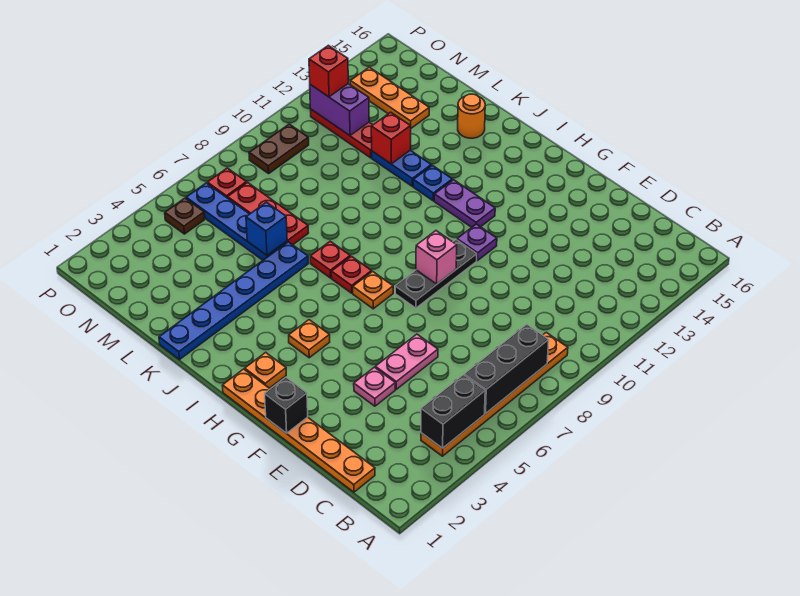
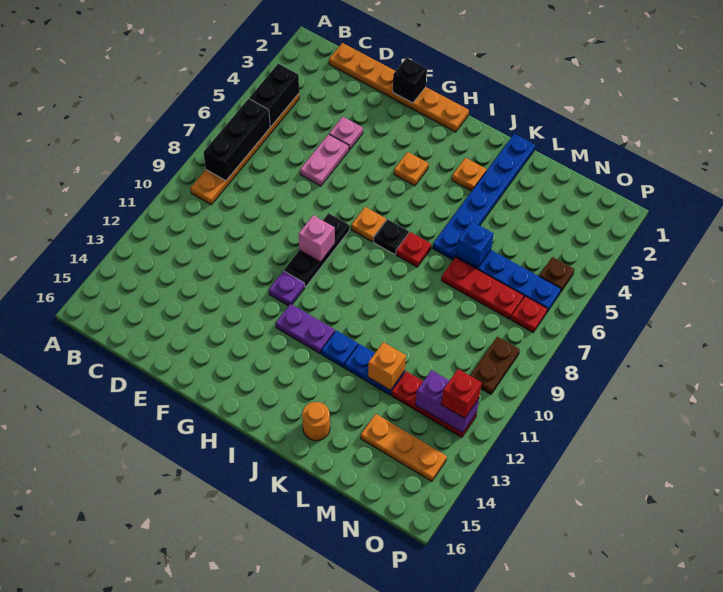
orange 1x1 plate [245,352,286,388] -> orange 1x1 plate moved to [452,158,487,191]
red 1x1 plate [331,256,372,293] -> black 1x1 plate [374,219,409,254]
red 1x1 brick [371,112,411,164] -> orange 1x1 brick [368,342,406,390]

